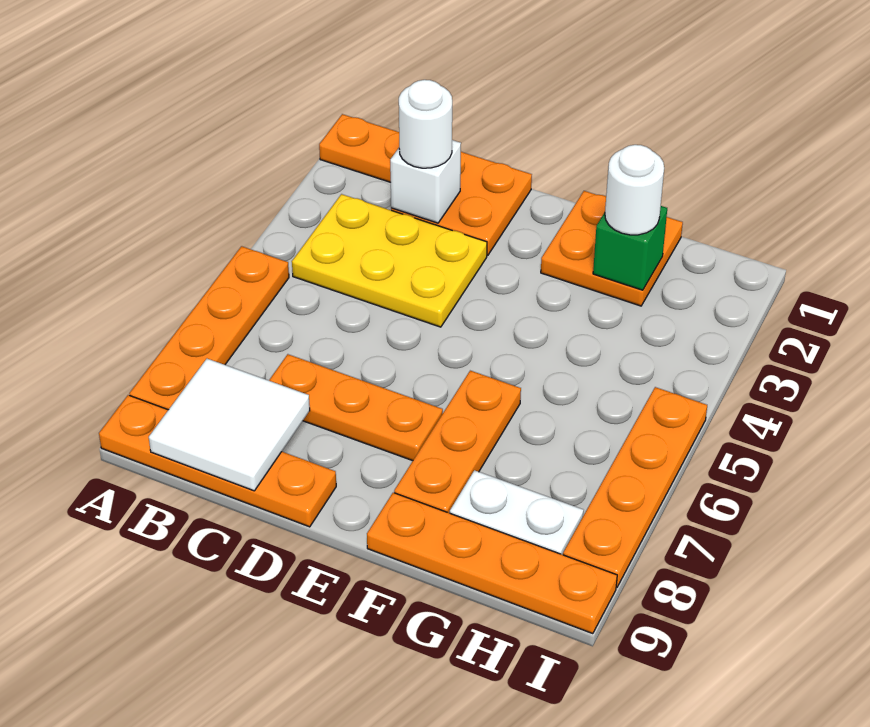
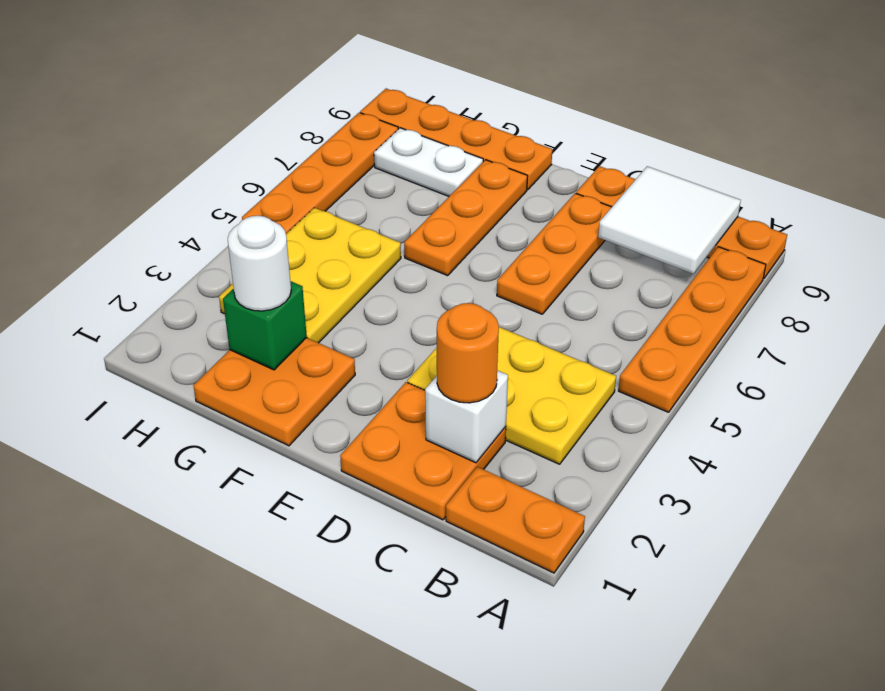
white 1x1 round brick [399,80,452,168] -> orange 1x1 round brick [437,303,499,403]
orange 1x3 plate [269,354,443,461] -> orange 1x3 plate turned to [497,193,612,314]
none -> yellow 2x3 plate [219,208,401,343]

